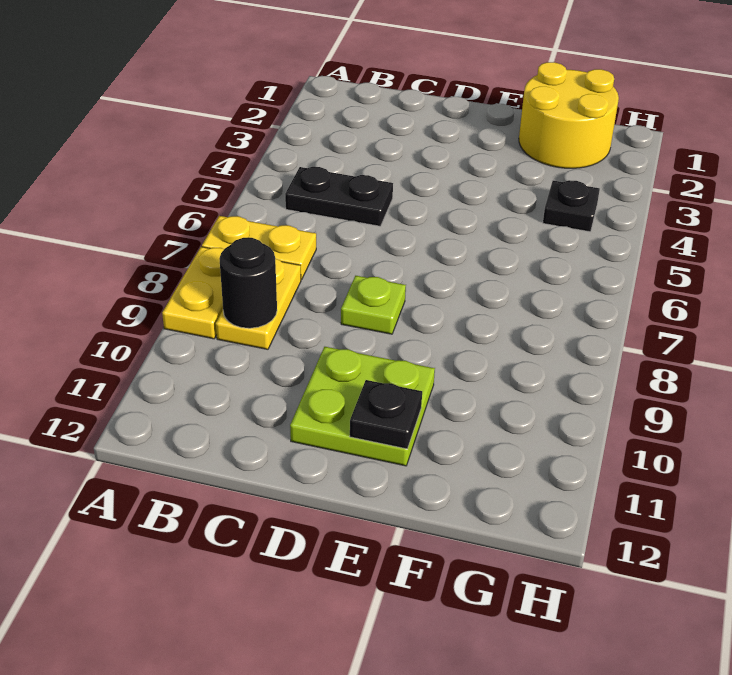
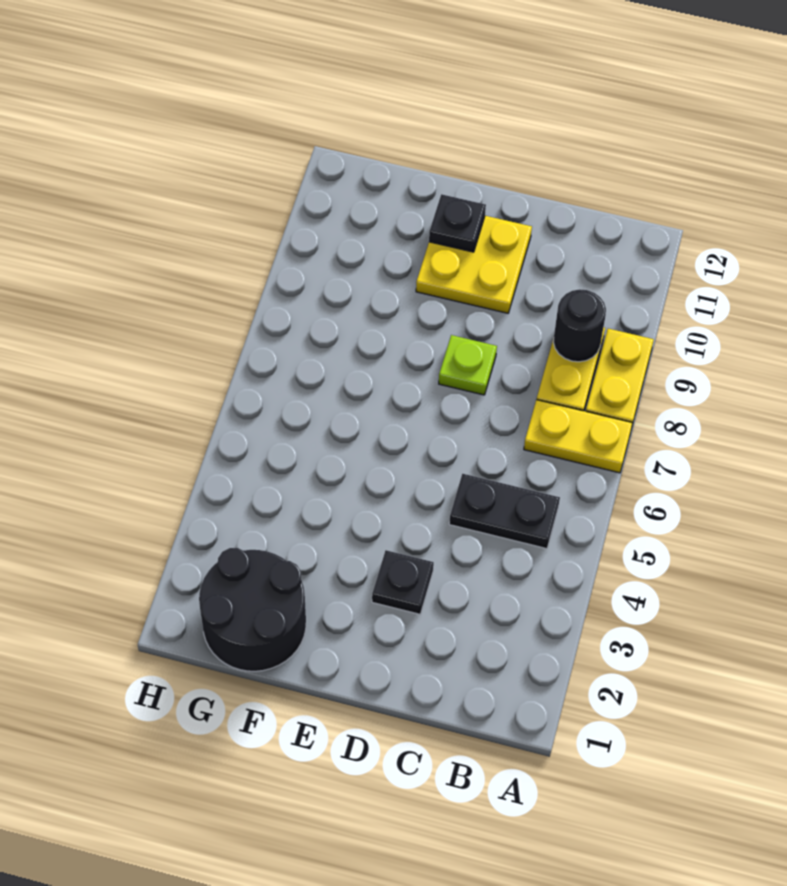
lime 2x2 plate [290,347,435,466] -> yellow 2x2 plate [416,216,532,313]
yellow 2x2 round brick [519,62,619,168] -> black 2x2 round brick [199,548,306,671]
black 1x1 plate [543,180,600,232] -> black 1x1 plate moved to [372,550,434,614]

